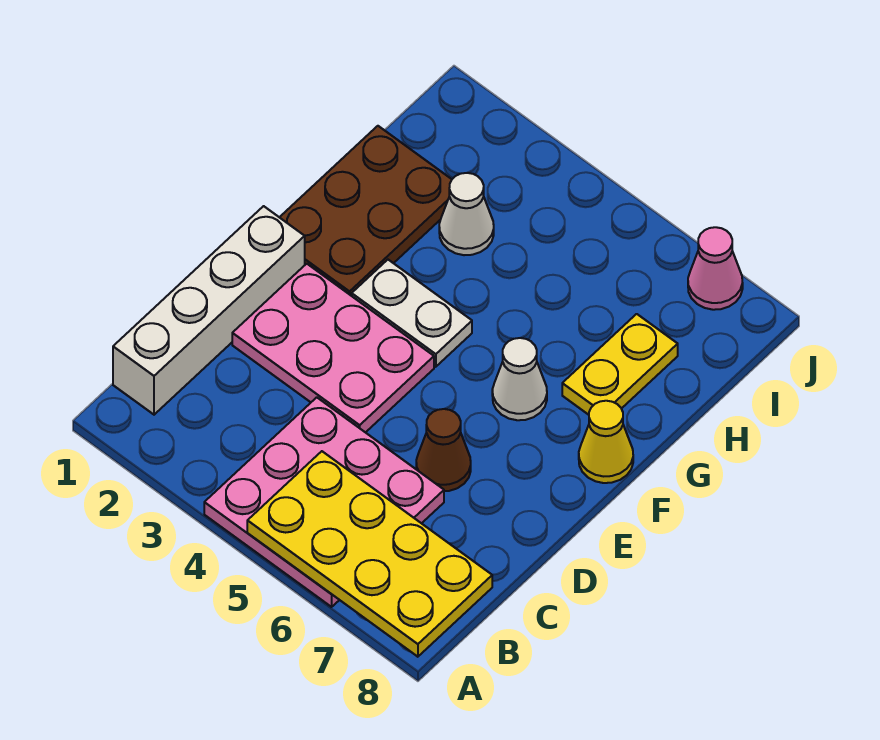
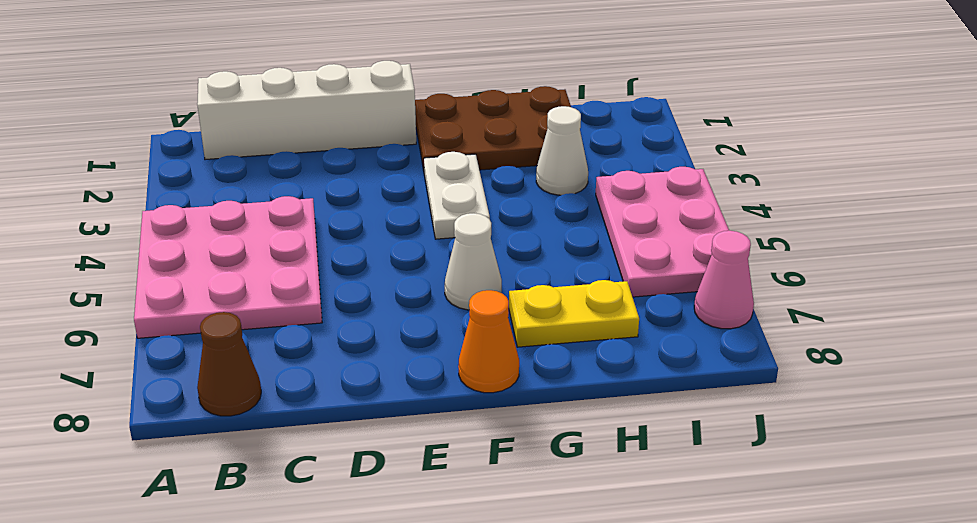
yellow 2x4 plate [247,451,492,657] -> none
pink 2x3 plate [232,264,434,433] -> pink 2x3 plate moved to [596,167,729,297]
brown 1x1 cone [416,409,471,491] -> brown 1x1 cone moved to [197,312,261,416]
yellow 1x1 cone [579,401,633,483] -> orange 1x1 cone [458,290,519,393]

